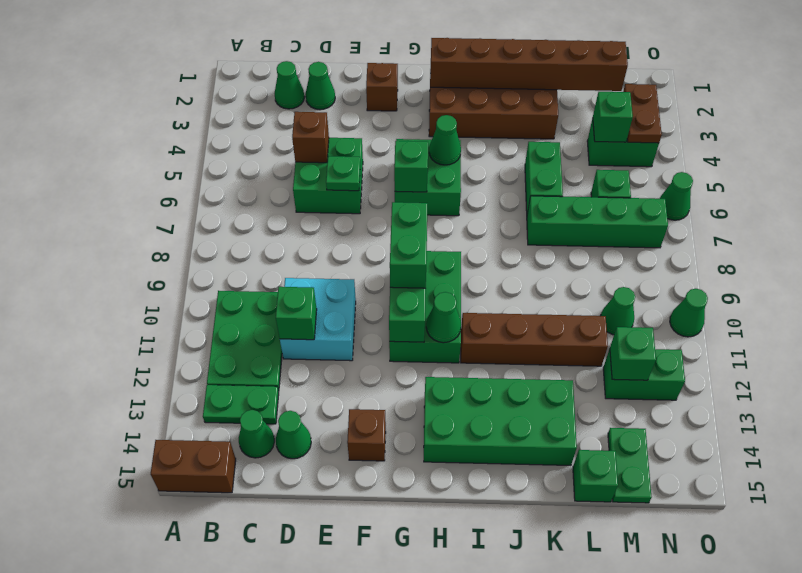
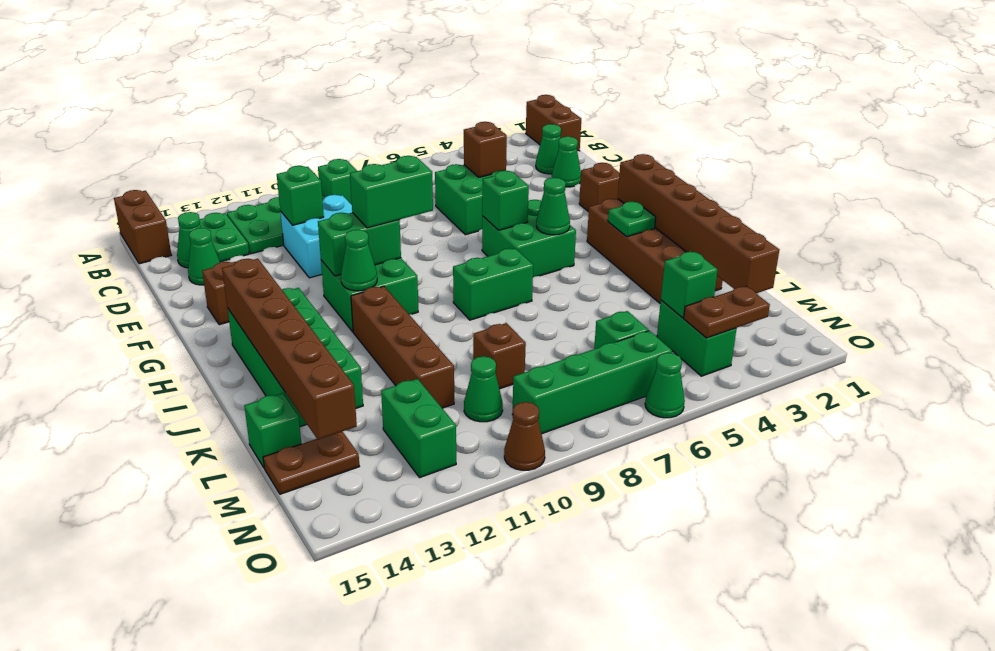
none -> brown 1x2 brick [526,95,581,151]
green 1x1 plate [326,156,360,191] -> green 1x1 plate moved to [608,202,656,237]
green 2x3 brick [389,251,461,363] -> green 2x2 brick [321,258,418,332]
none -> brown 1x6 brick [222,259,357,440]
green 1x2 brick [525,142,563,214] -> green 1x2 brick moved to [453,249,533,320]
green 1x4 brick [527,196,668,248] -> green 1x4 brick turned to [512,331,672,434]
none -> brown 1x1 brick [473,323,526,389]
green 1x1 brick [610,327,656,380] -> green 1x1 brick moved to [318,159,357,205]
green 1x2 plate [608,428,652,503] -> brown 1x2 plate [263,431,359,494]
green 1x1 cone [670,289,708,337] -> brown 1x1 cone [504,402,545,470]

